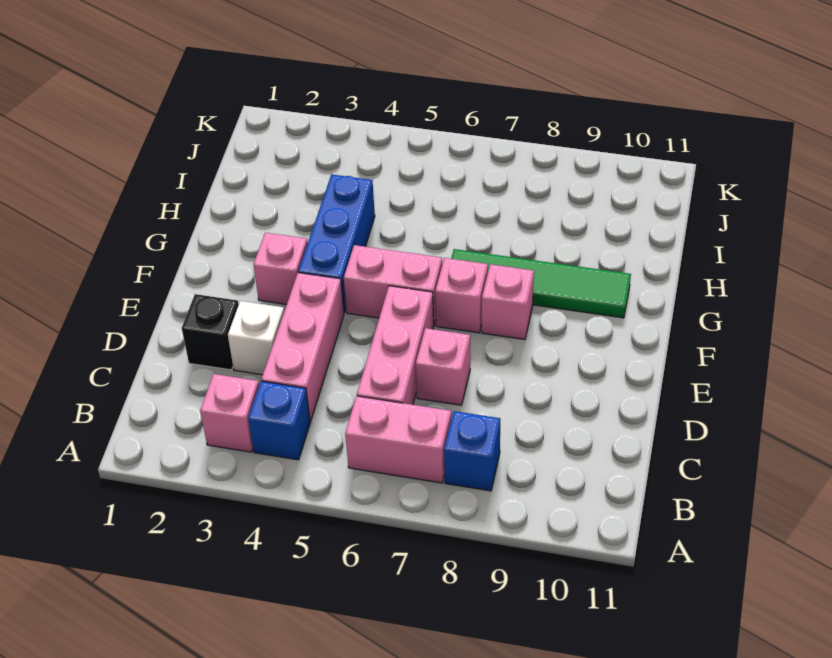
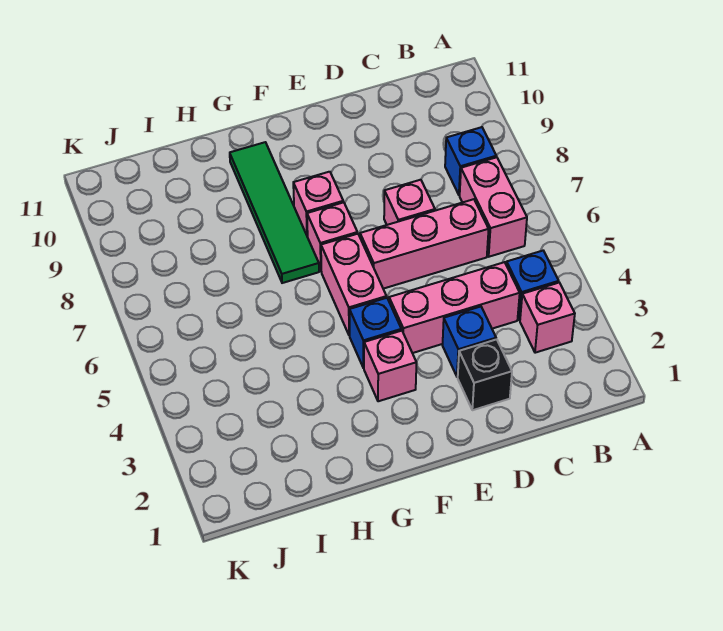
white 1x1 brick [228,301,284,375] -> blue 1x1 brick [443,307,496,377]
blue 1x3 brick [298,174,375,313] -> blue 1x1 brick [349,298,401,368]

